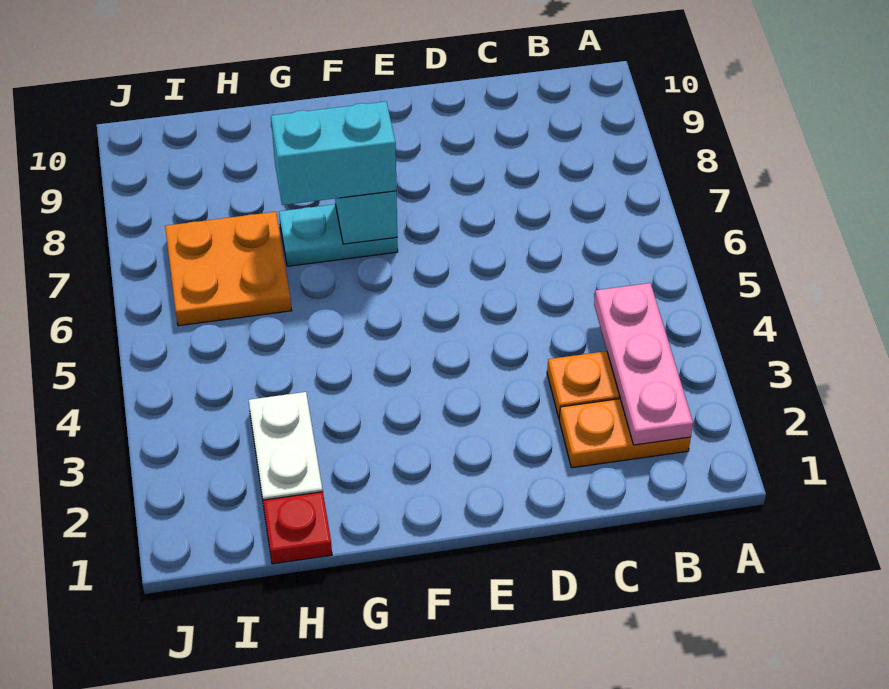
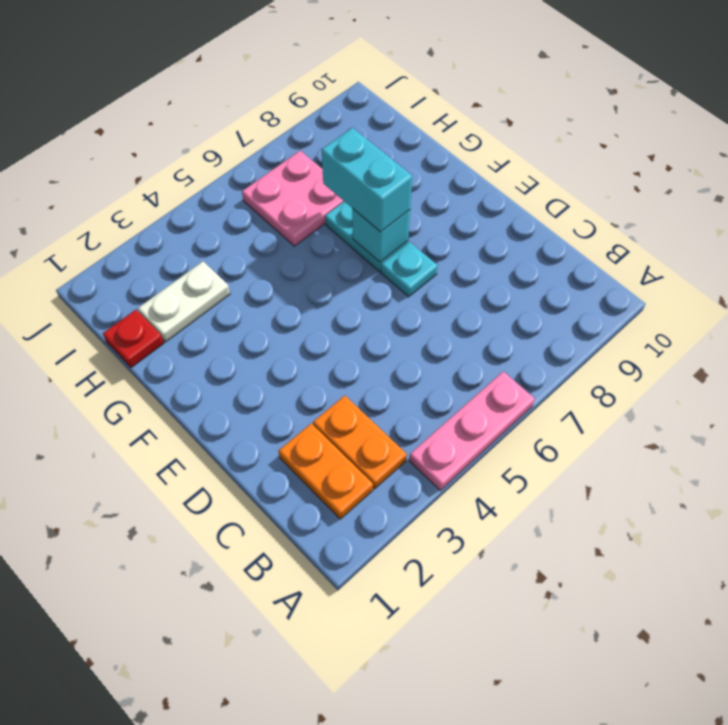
pink 1x3 plate [594,283,693,445] -> pink 1x3 plate moved to [409,371,535,490]
none -> cyan 1x1 plate [381,242,438,297]
orange 2x2 plate [165,212,292,326] -> pink 2x2 plate [242,151,344,246]

